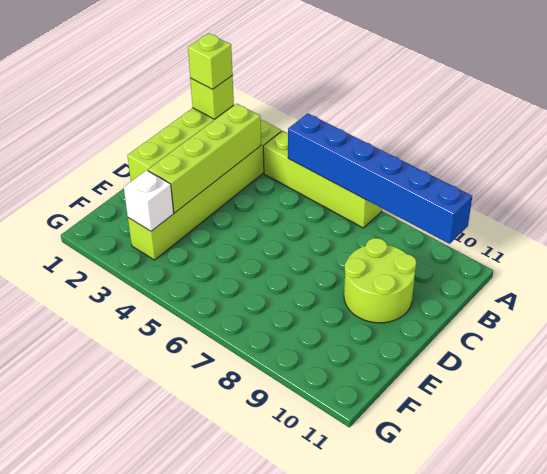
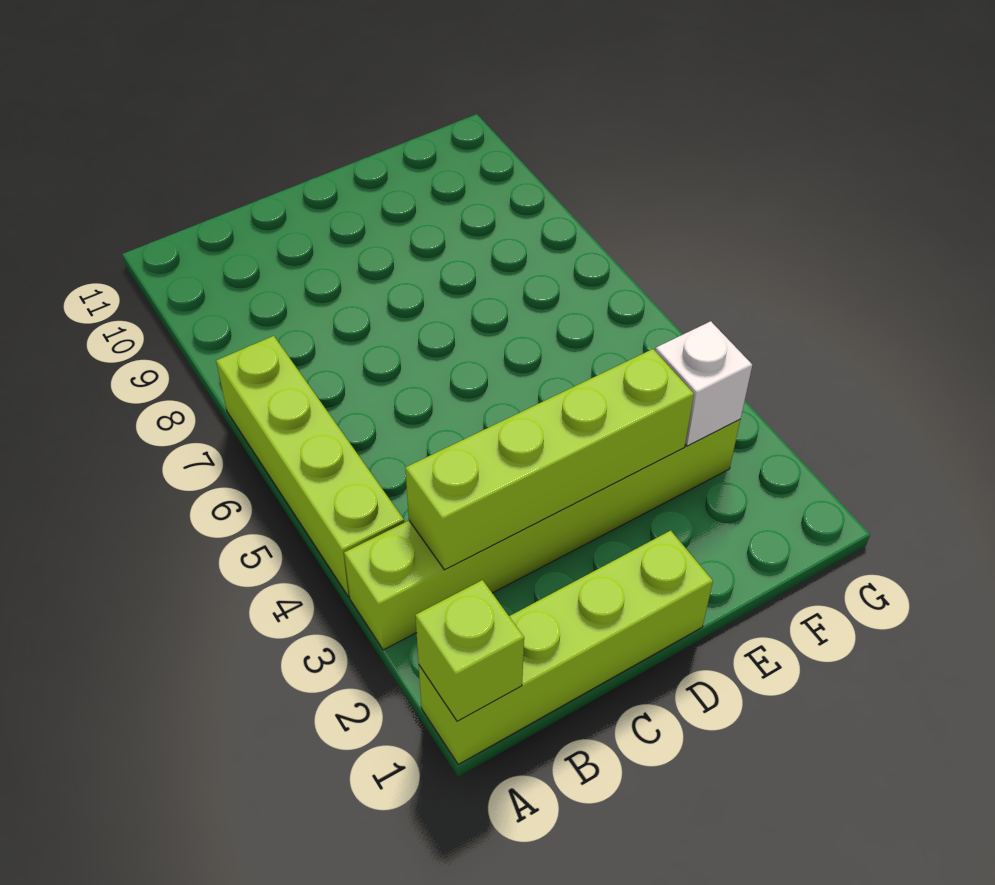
lime 1x1 brick [188,33,233,89] -> none
blue 1x6 brick [288,113,472,244] -> none
lime 2x2 round brick [344,238,416,323] -> none

